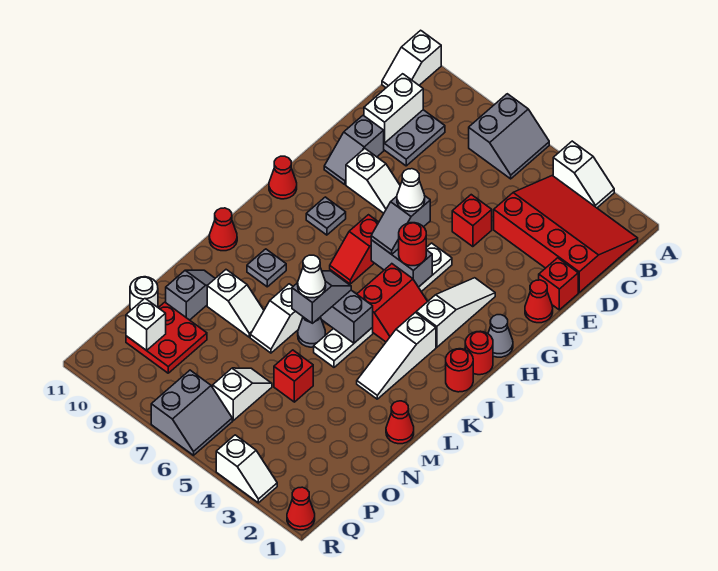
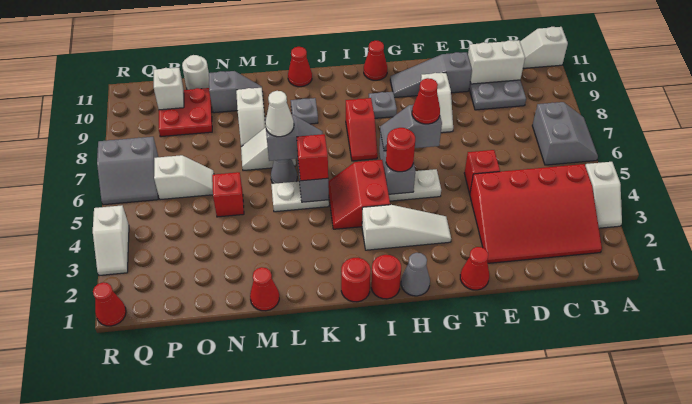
grey 2x2 slope [469,94,549,179] -> grey 2x2 slope turned to [532,102,598,165]
red 3x4 slope [494,176,638,292] -> red 3x4 slope turned to [470,164,602,263]
red 1x1 brick [539,258,578,310] -> red 1x1 brick moved to [297,134,328,181]
grey 1x2 slope [324,115,384,185] -> grey 1x3 slope [390,52,472,98]
white 1x1 cone [397,169,425,211] -> red 1x1 cone [412,78,440,124]
red 1x2 slope [330,215,379,284] -> red 1x2 slope turned to [346,98,378,161]
red 2x2 slope [357,264,428,342] -> red 2x2 slope turned to [328,160,390,229]
white 1x3 slope [357,313,436,399] -> none

